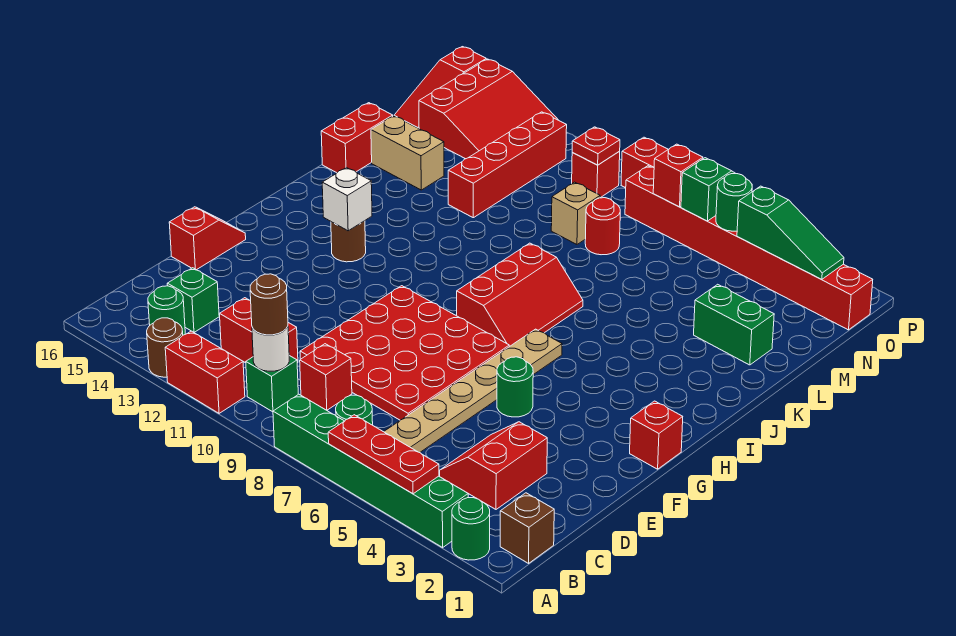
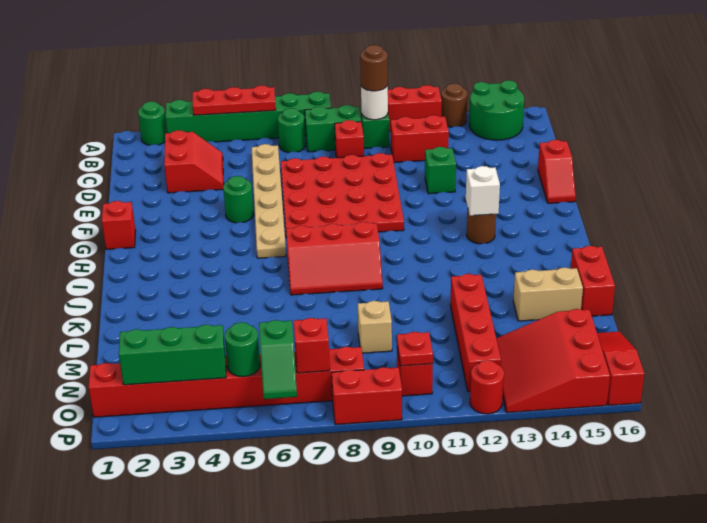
brown 1x1 brick [500,493,554,563] -> none
green 1x1 round brick [148,286,185,335] -> green 2x2 round brick [469,80,524,140]
green 1x1 brick [167,268,219,332] -> green 1x1 brick moved to [425,147,456,194]
red 2x3 slope [457,243,583,347] -> red 2x3 slope turned to [286,222,383,295]
green 1x2 brick [694,284,774,365] -> green 1x2 brick moved to [305,105,361,152]
red 1x1 round brick [585,198,620,255] -> red 1x1 round brick moved to [470,360,504,414]
green 1x3 slope [737,186,844,280] -> green 1x3 brick [119,325,226,385]

